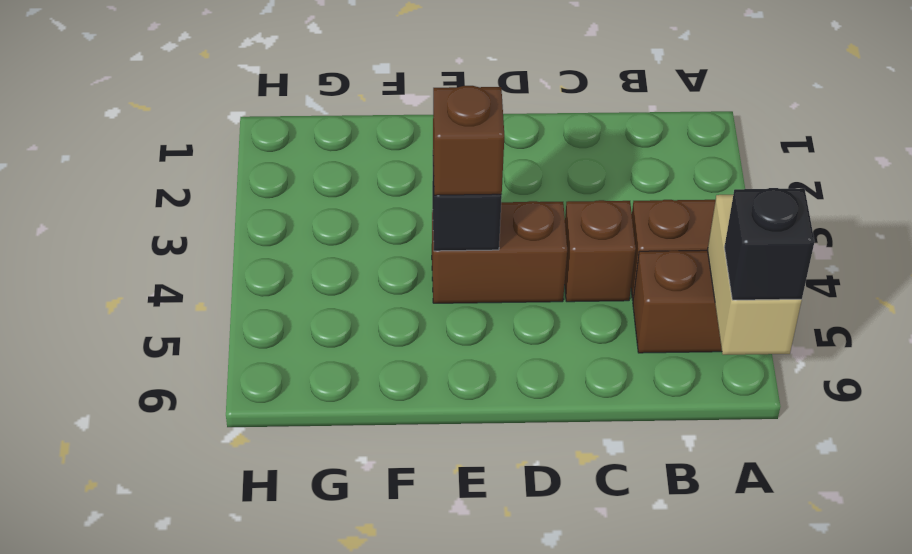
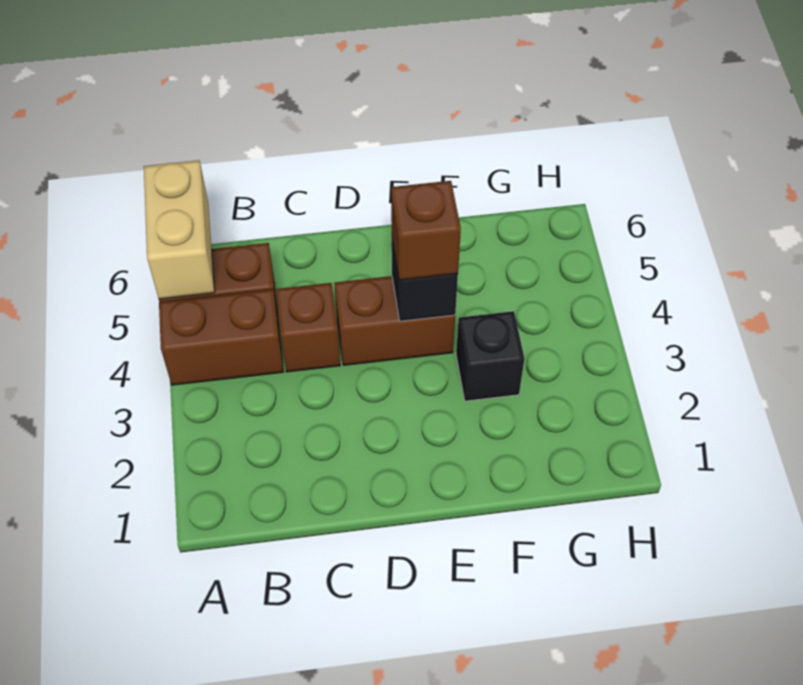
black 1x1 brick [724,188,815,300] -> black 1x1 brick moved to [456,311,524,401]

